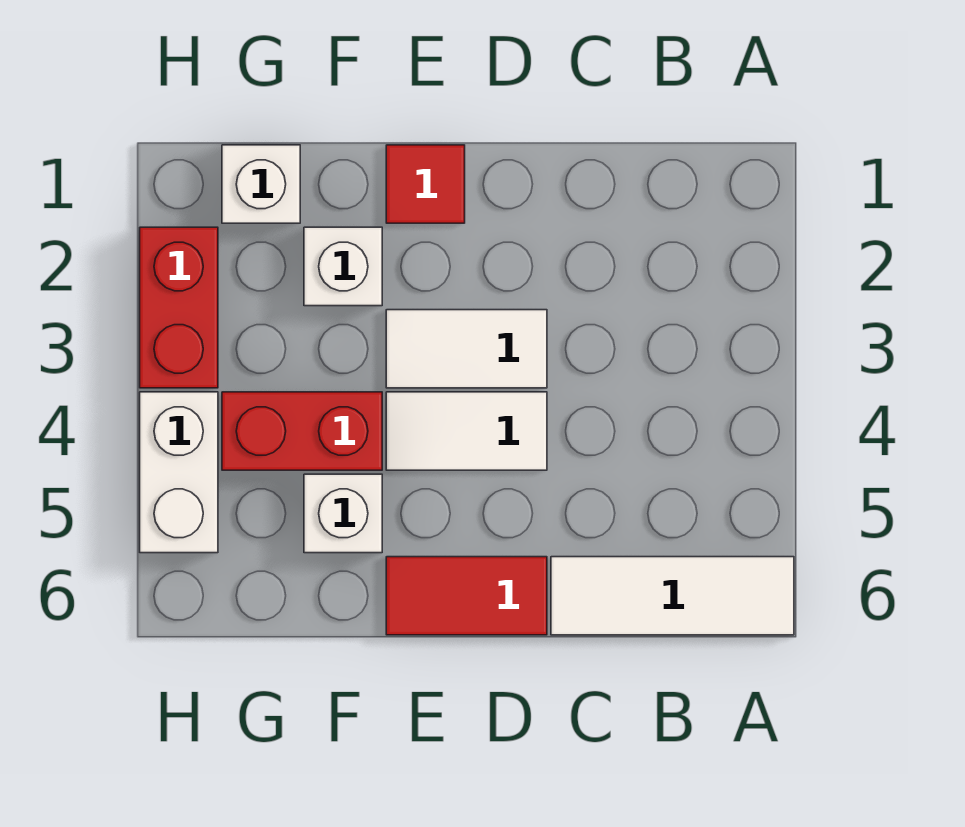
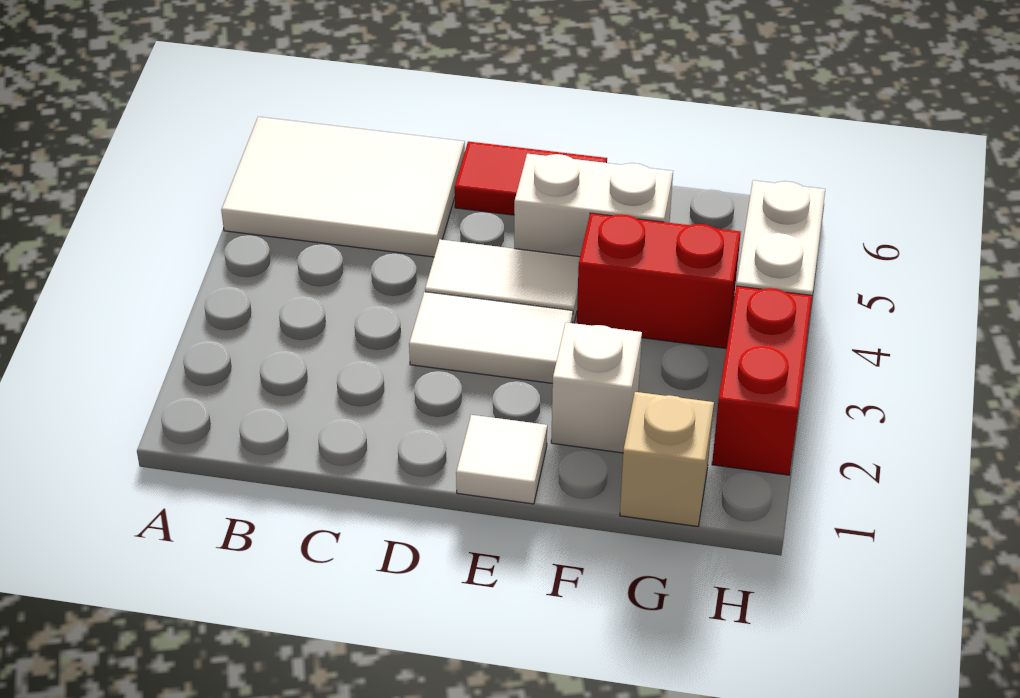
white 1x3 tile [551,557,794,635] -> white 2x3 tile [221,117,465,257]
red 1x1 tile [386,145,465,223] -> white 1x1 tile [456,415,547,504]
white 1x1 brick [304,474,382,553] -> white 1x2 brick [514,154,673,257]
white 1x1 brick [222,145,300,223] -> tan 1x1 brick [620,392,714,527]

